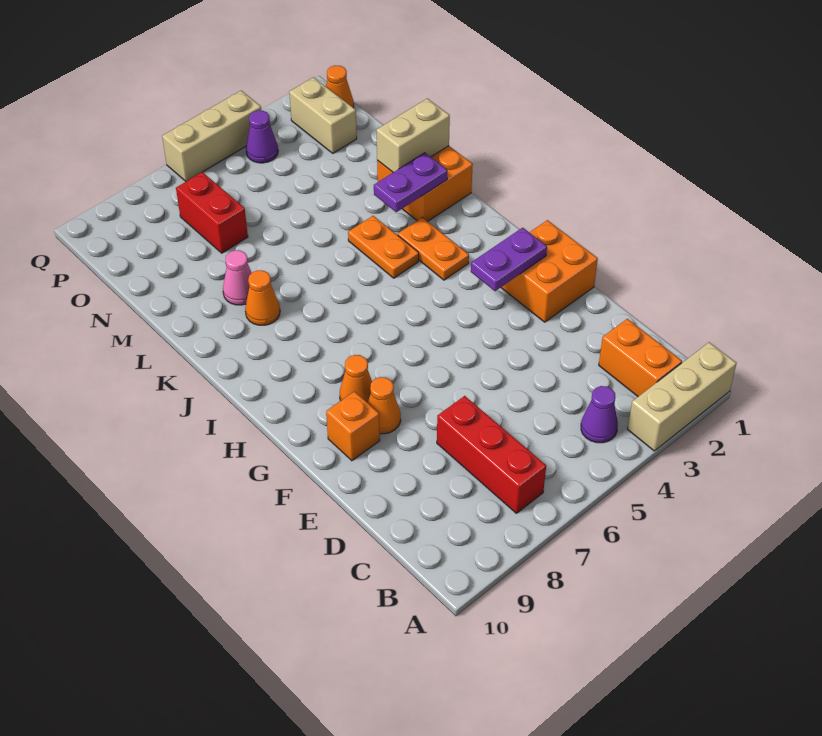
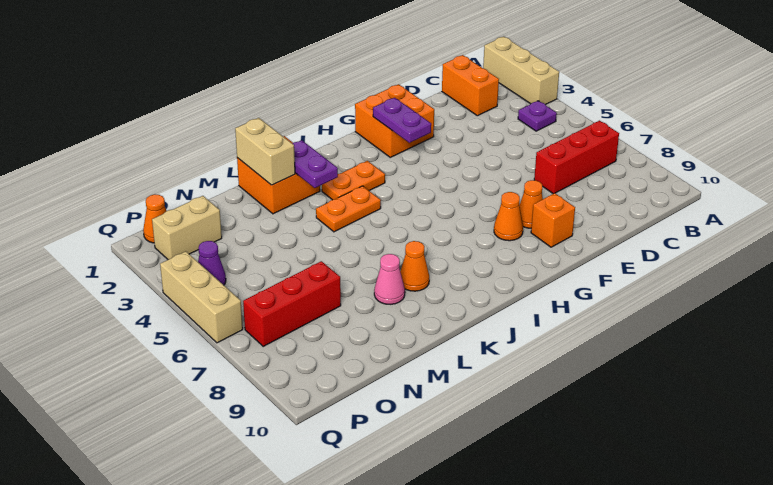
orange 1x2 brick [599,319,682,397] -> orange 1x2 brick turned to [442,55,499,116]
purple 1x1 cone [581,386,618,443] -> purple 1x1 plate [518,101,557,131]
red 1x2 brick [176,172,248,253] -> red 1x3 brick [243,261,341,346]

